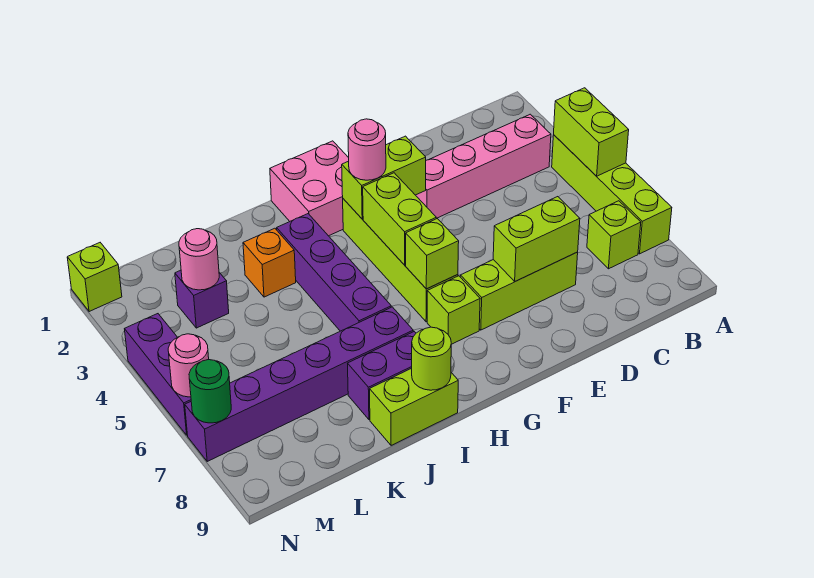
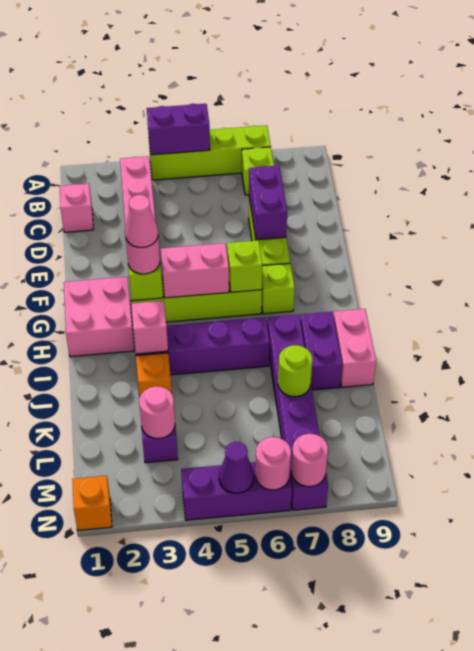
lime 1x2 brick [554,88,629,176] -> purple 1x2 brick [147,104,210,155]
none -> pink 1x1 brick [60,184,93,232]
lime 1x2 brick [493,197,580,281] -> purple 1x2 brick [249,166,287,240]
none -> pink 1x1 cone [125,195,158,248]
lime 1x2 brick [363,173,437,265] -> pink 1x2 brick [161,243,229,298]
none -> pink 1x1 brick [131,301,168,354]
lime 1x2 brick [370,368,458,445] -> pink 1x2 brick [333,309,376,387]
lime 1x1 round brick [412,327,451,390] -> lime 1x1 round brick moved to [278,345,312,397]
lime 1x1 brick [67,243,122,312] -> orange 1x1 brick [72,476,112,530]
none -> purple 1x1 cone [219,442,254,493]
green 1x1 round brick [189,360,231,423] -> pink 1x1 round brick [291,434,328,487]

